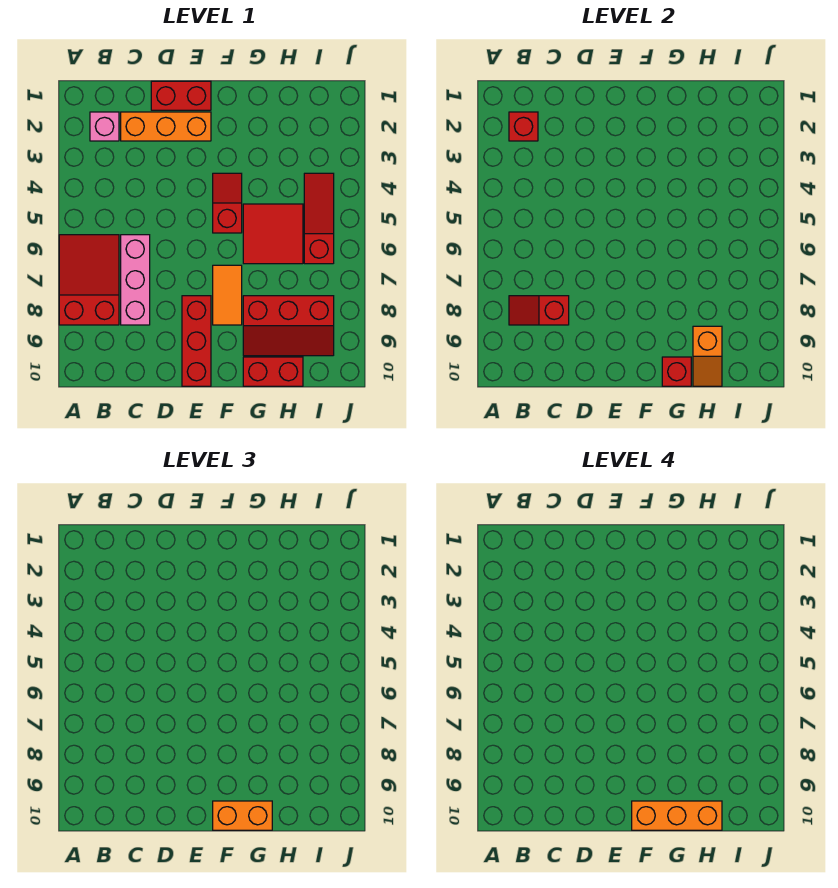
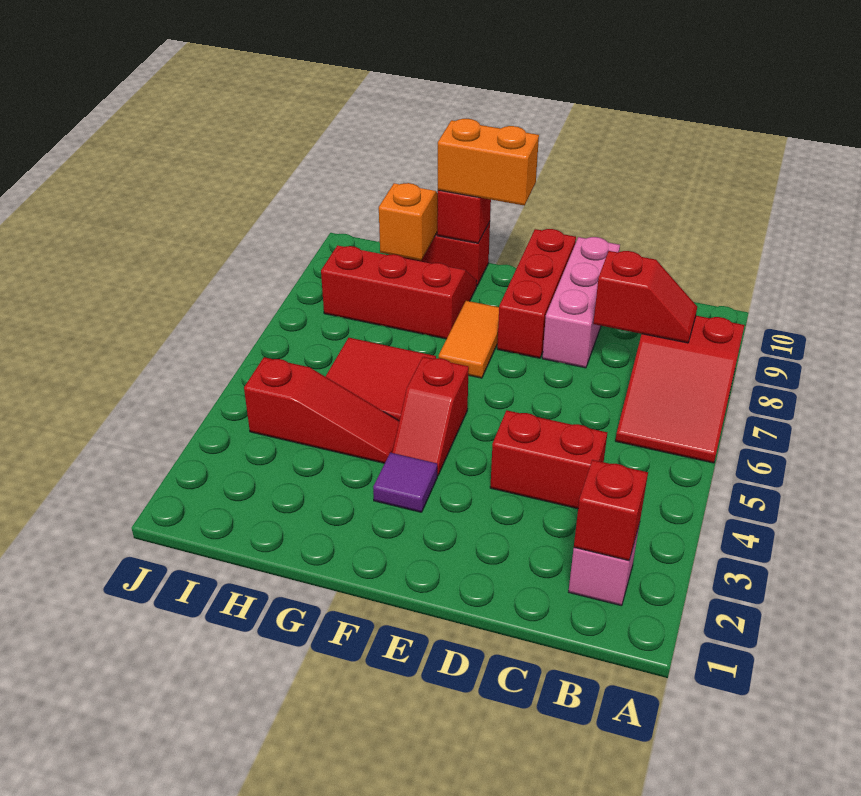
orange 1x3 brick [121,112,211,141] -> none
pink 1x3 brick [121,235,150,325] -> pink 1x3 brick moved to [542,237,620,368]
red 1x2 brick [151,81,211,110] -> red 1x2 brick moved to [490,410,607,509]
none -> purple 1x1 tile [373,453,437,512]
orange 1x3 brick [632,801,722,830] -> none
red 1x3 slope [304,173,334,264] -> red 1x3 slope turned to [244,357,399,463]

